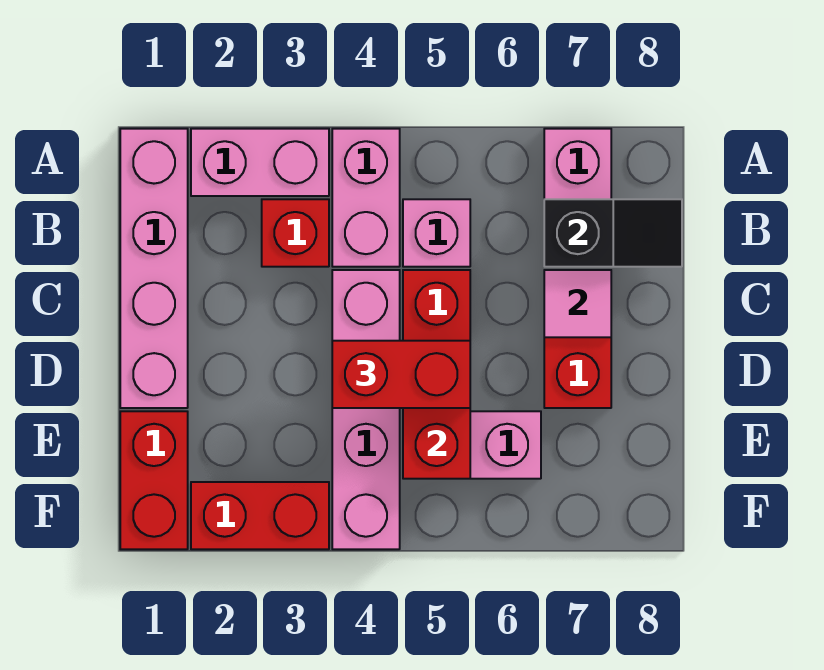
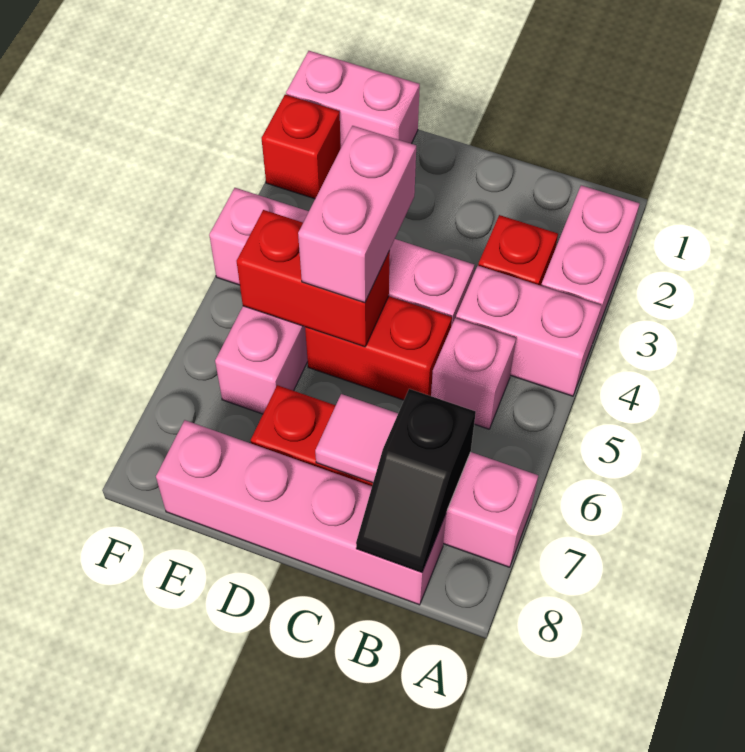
pink 1x4 brick [120,129,188,408] -> pink 1x4 brick moved to [156,420,446,605]
red 1x2 brick [332,341,470,408] -> pink 1x2 brick [298,126,416,303]
red 1x2 brick [120,411,188,549] -> pink 1x2 brick [286,51,420,147]
red 1x2 brick [191,482,329,549] -> red 1x1 brick [262,95,341,199]

